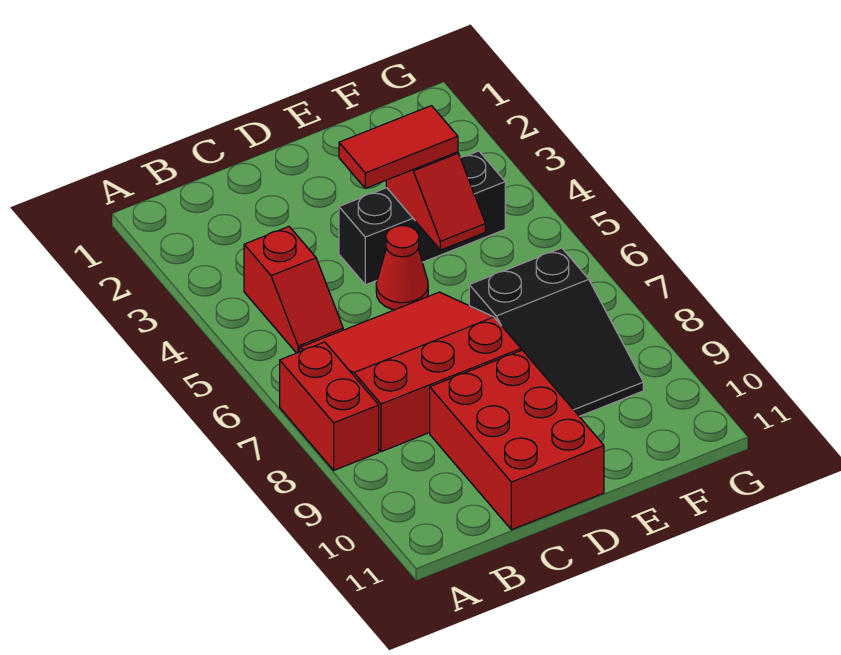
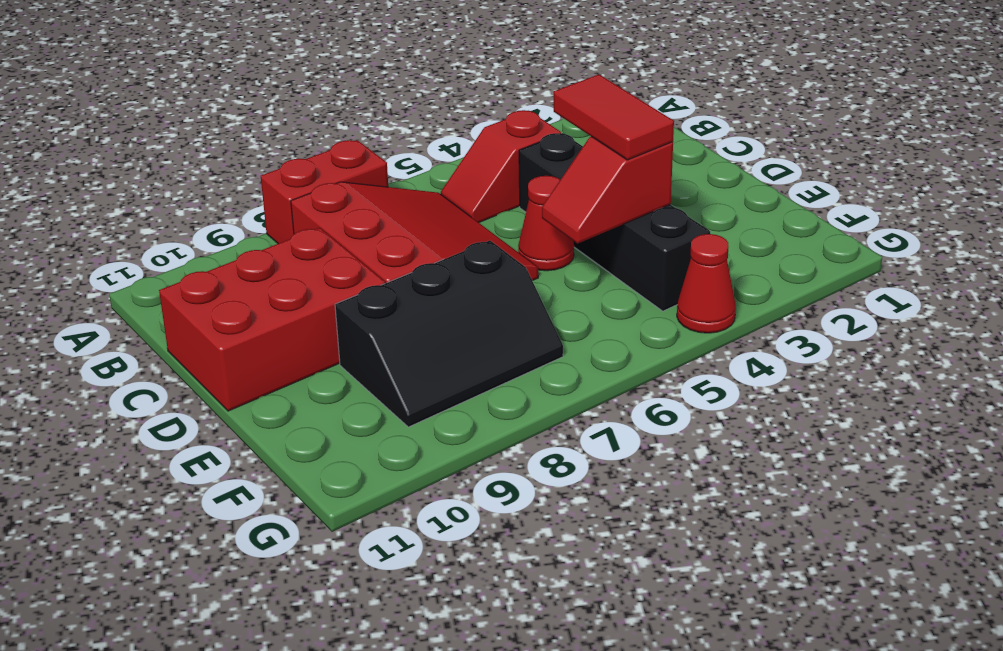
black 1x3 brick [339,151,505,285] -> black 1x4 brick [519,133,710,311]
black 2x3 slope [469,248,643,416] -> black 2x3 slope turned to [335,240,563,427]
none -> red 1x1 cone [677,234,736,333]

